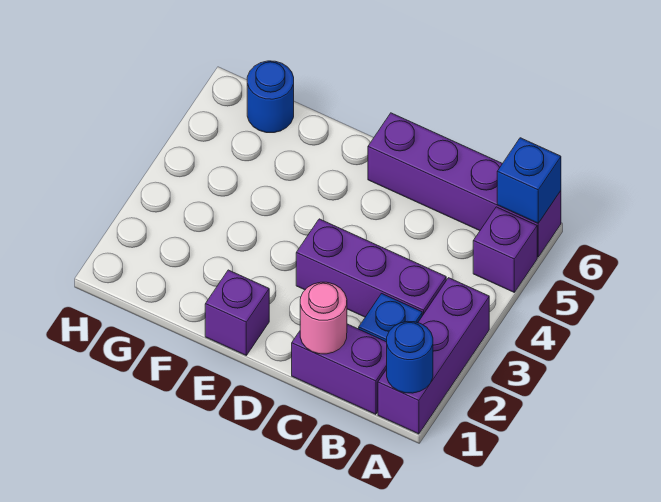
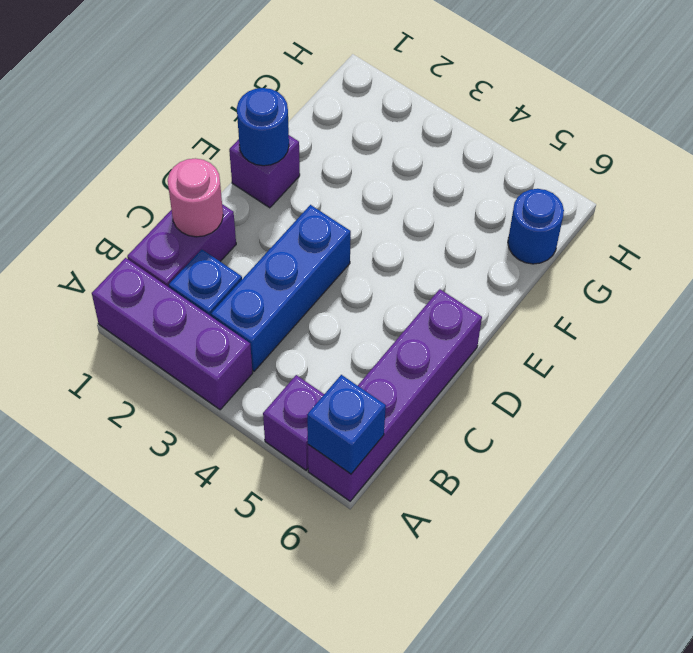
blue 1x1 round brick [387,321,433,393] -> blue 1x1 round brick moved to [237,88,289,166]
purple 1x3 brick [296,219,446,317] -> blue 1x3 brick [211,205,351,371]

